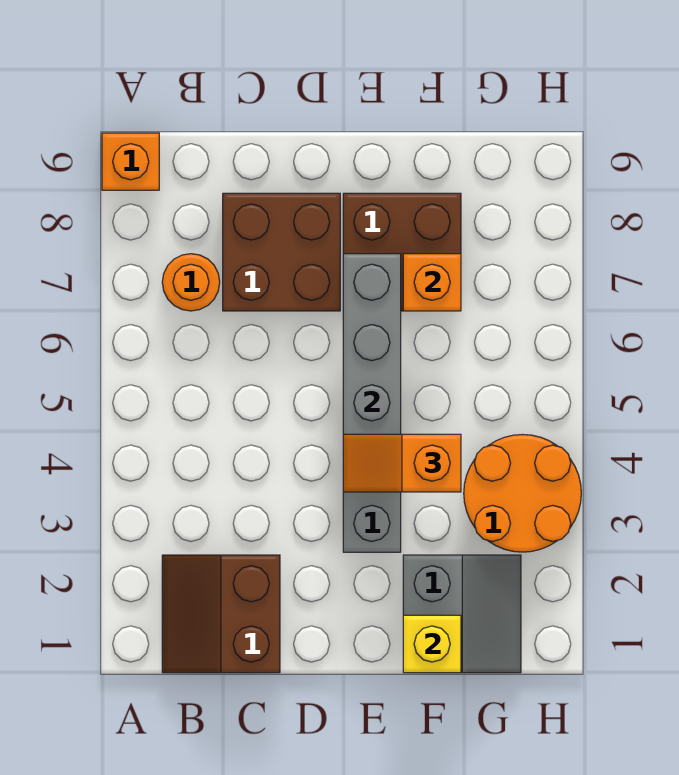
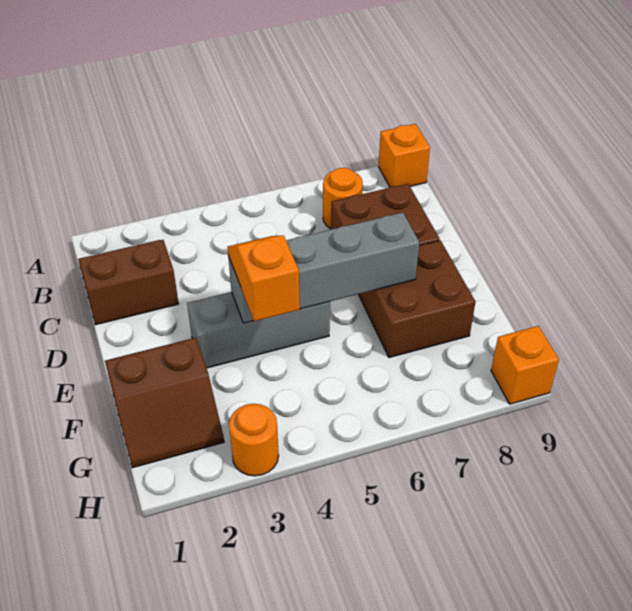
grey 2x2 slope [403,555,521,673] -> brown 2x2 slope [105,338,224,468]
yellow 1x1 brick [403,615,461,673] -> none
orange 1x1 brick [403,254,461,311] -> orange 1x1 brick moved to [491,326,559,404]
orange 2x2 round brick [464,435,581,552] -> orange 1x1 round brick [229,404,279,476]

